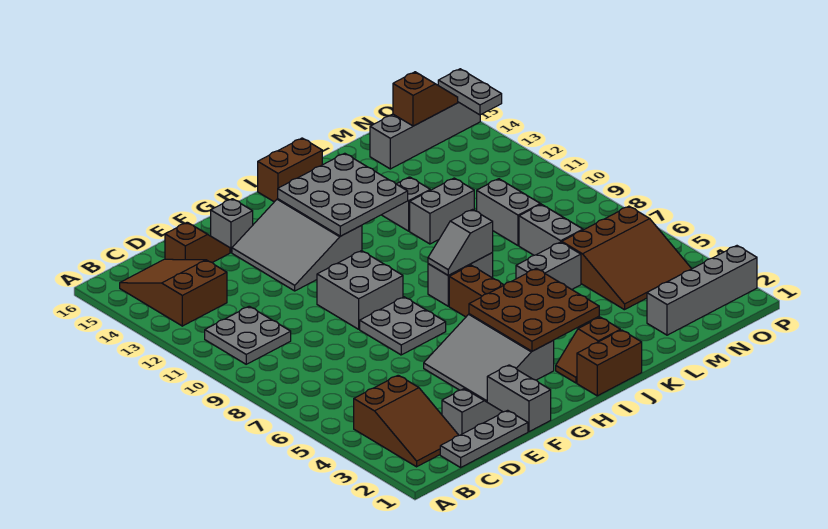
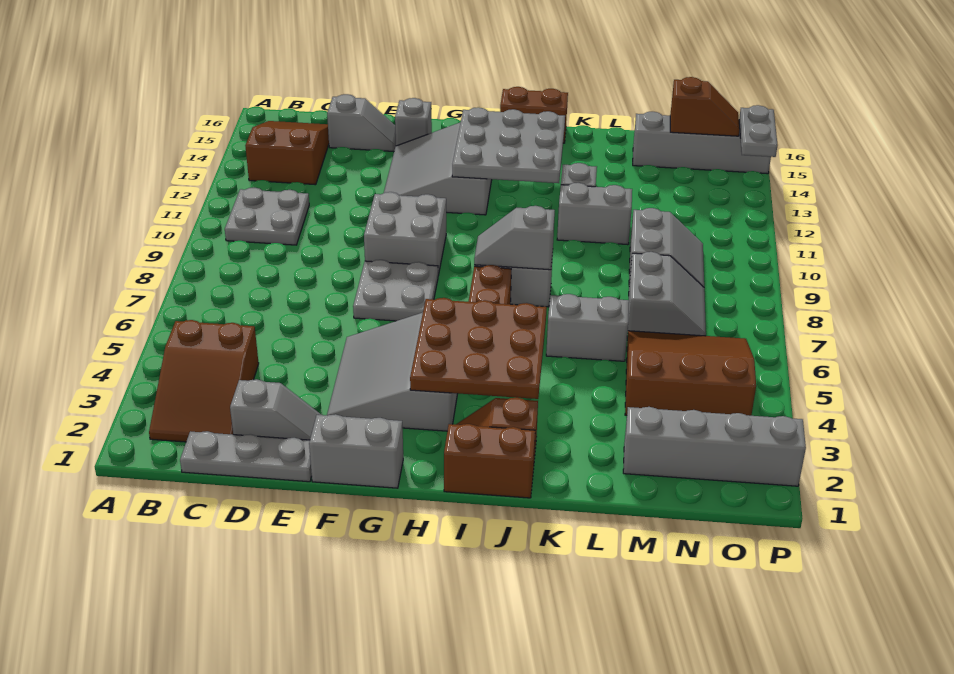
brown 1x2 slope [165,222,230,263] -> grey 1x2 slope [327,94,396,151]
grey 1x2 brick [487,365,551,432] -> grey 1x2 brick turned to [309,414,403,488]
brown 3x3 slope [562,206,692,310] -> brown 3x3 slope turned to [625,331,756,416]

